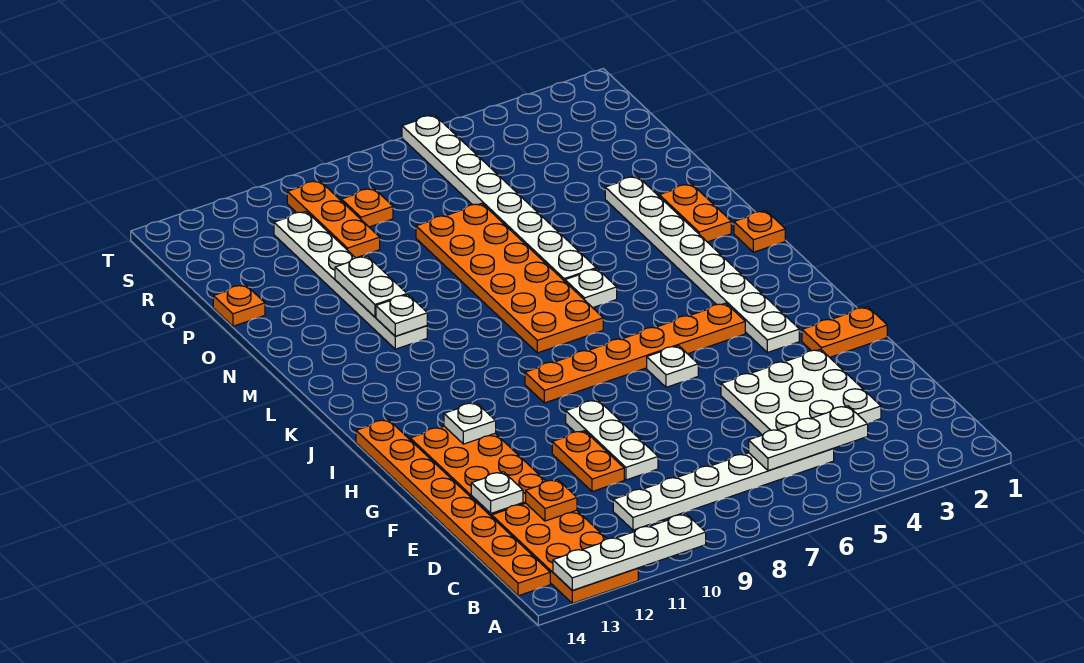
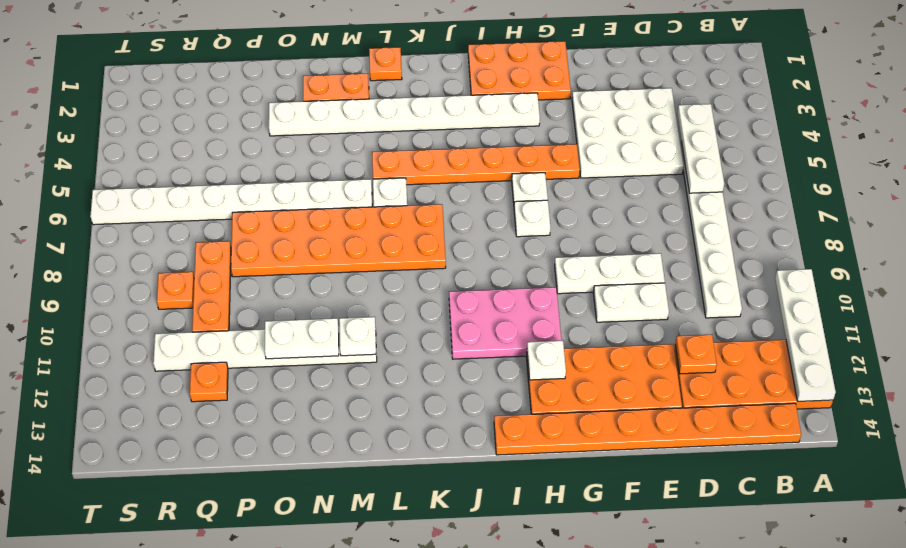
orange 1x2 plate [552,431,624,492] -> white 1x2 plate [593,283,669,322]
white 1x1 plate [471,472,523,513] -> white 1x1 plate moved to [514,200,550,237]
orange 1x2 plate [802,307,887,357] -> orange 2x3 plate [468,41,571,100]
none -> pink 2x3 plate [449,287,562,359]
orange 1x6 plate [525,303,745,403] -> orange 1x6 plate turned to [372,144,580,185]
orange 1x1 plate [213,285,265,326] -> orange 1x1 plate moved to [190,362,228,402]
orange 1x3 plate [287,180,380,258] -> orange 1x3 plate turned to [192,241,231,332]

